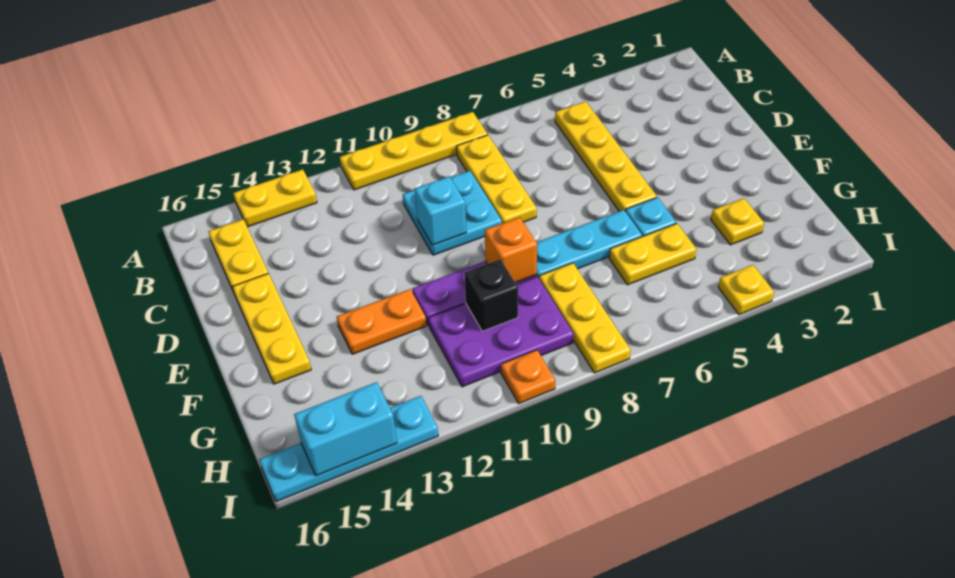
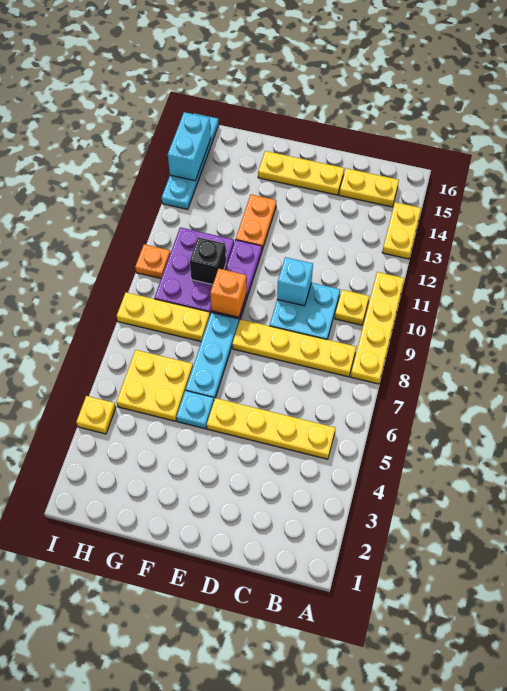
yellow 1x3 plate [456,135,537,223] -> yellow 1x4 plate [232,319,356,377]
yellow 1x1 plate [711,198,764,245] -> yellow 1x1 plate moved to [335,290,369,325]
yellow 1x2 plate [609,223,697,285] -> yellow 2x2 plate [116,350,193,421]

